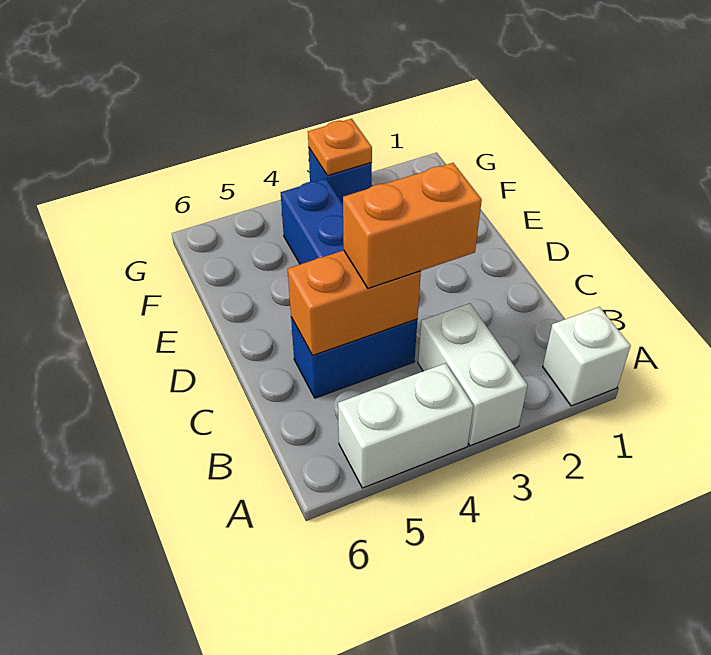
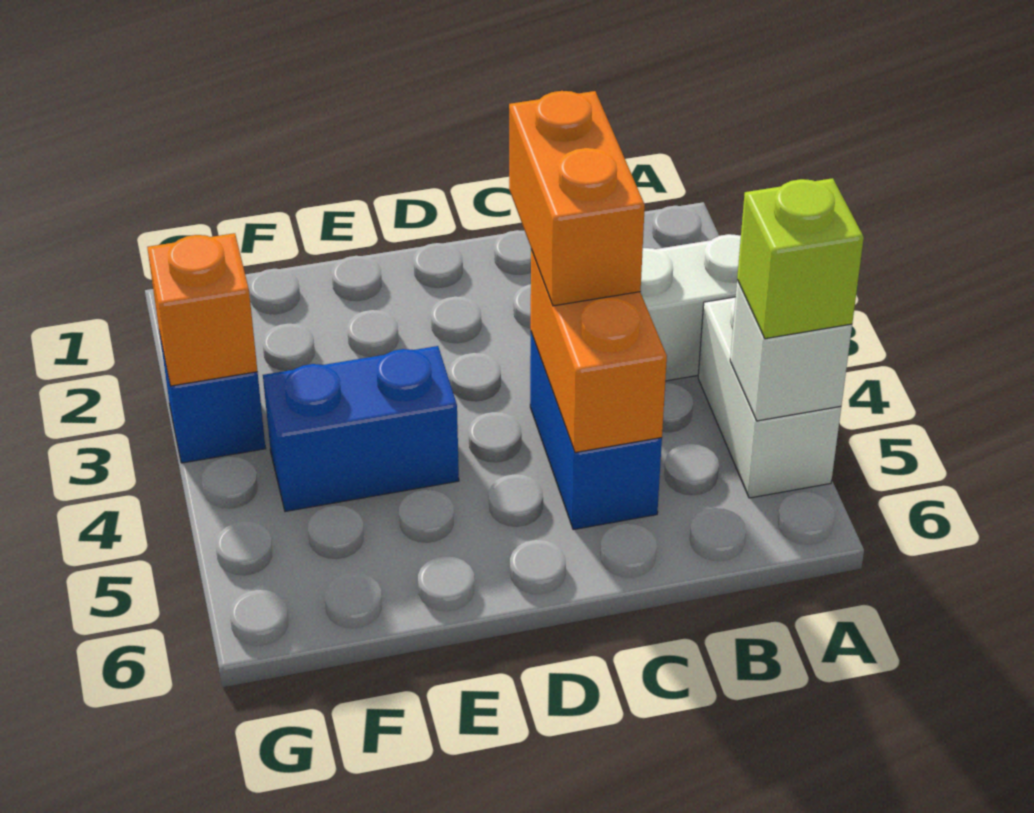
white 1x1 brick [543,307,631,406] -> white 1x1 brick moved to [730,280,852,421]
none -> lime 1x1 brick [737,178,864,339]
orange 1x1 plate [308,119,372,176] -> orange 1x1 brick [147,233,257,386]

